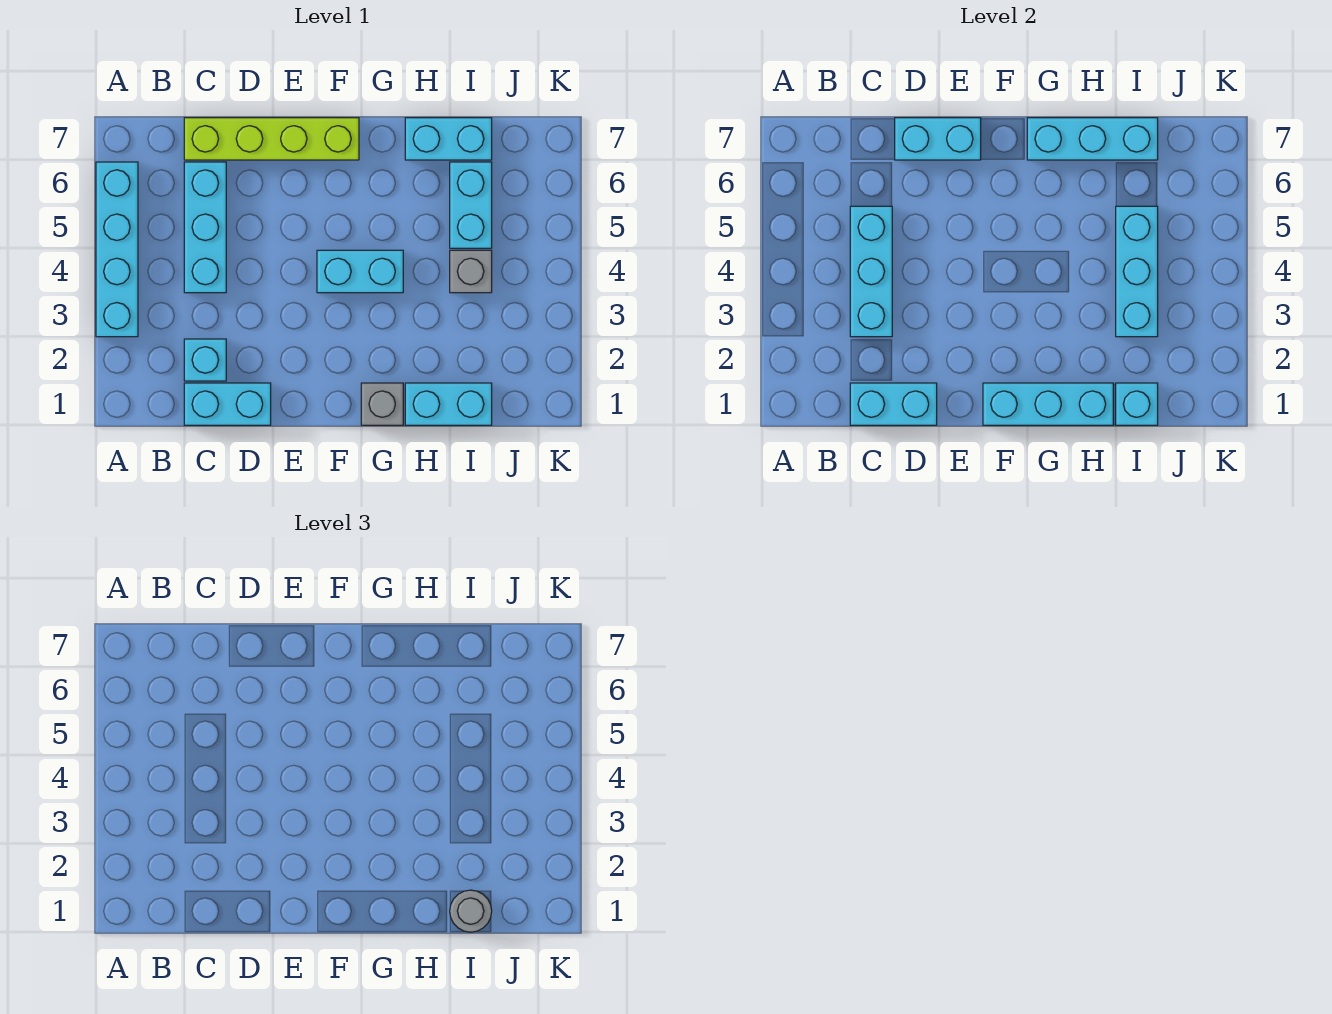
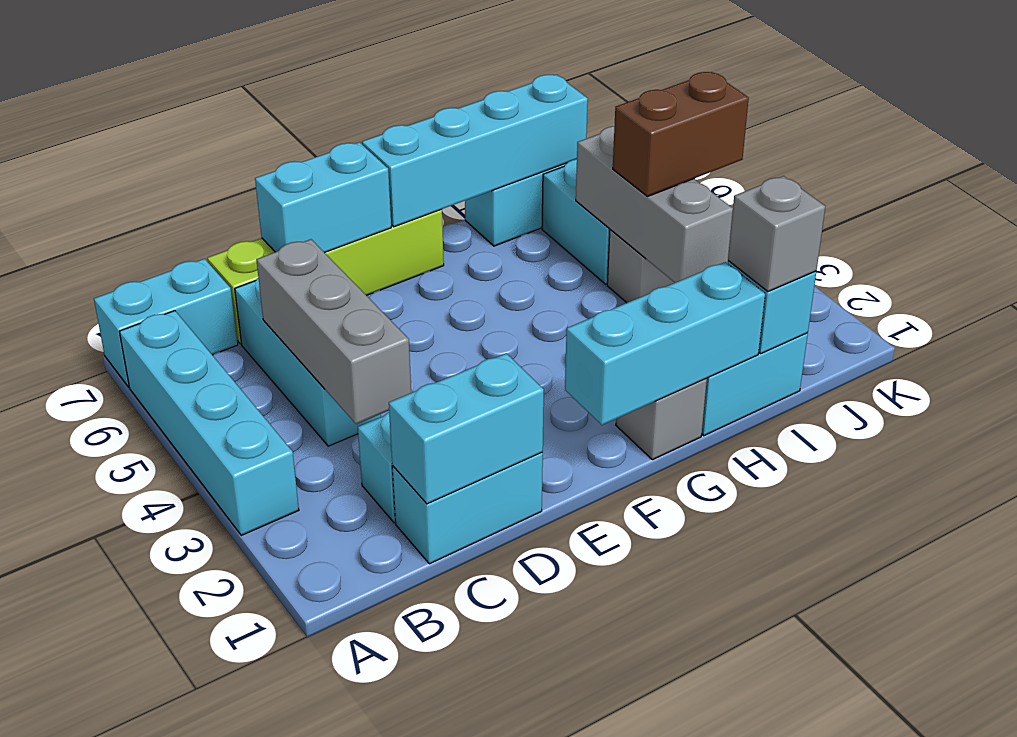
cyan 1x3 brick [850,206,892,337] -> grey 1x3 brick [256,239,411,424]
cyan 1x2 brick [317,250,403,293] -> cyan 1x2 brick moved to [94,259,238,387]
cyan 1x3 brick [1027,118,1158,160] -> cyan 1x4 brick [362,75,588,227]
grey 1x1 round brick [450,890,492,932] -> grey 1x1 brick [728,176,825,292]
cyan 1x3 brick [1116,206,1158,337] -> grey 1x3 brick [576,126,733,283]
none -> brown 1x2 brick [613,72,749,197]

